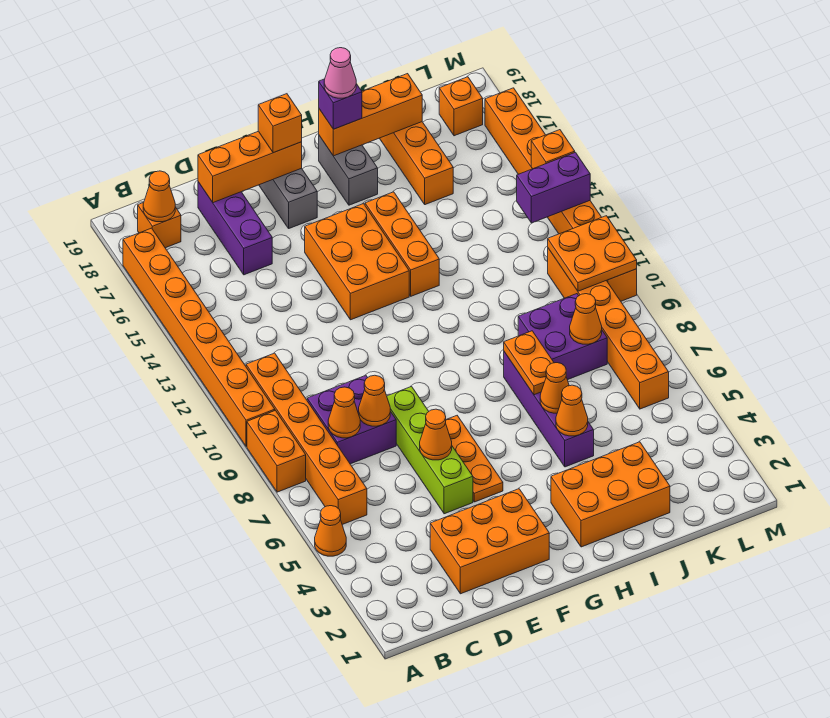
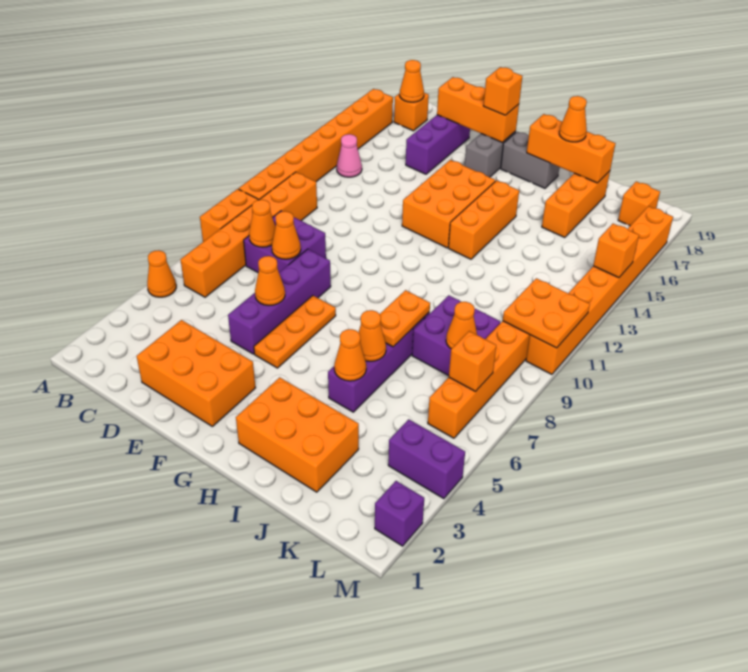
lime 1x4 brick [387,387,473,514] -> purple 1x4 brick [228,249,331,354]
grey 1x2 brick [319,136,378,205] -> grey 1x2 brick turned to [501,132,559,188]
purple 1x1 brick [319,79,362,129] -> purple 1x1 brick moved to [375,481,424,546]
pink 1x1 cone [324,48,356,98] -> pink 1x1 cone moved to [337,134,362,177]
none -> orange 1x1 cone [559,96,587,142]
none -> orange 1x1 brick [449,331,496,391]
purple 1x2 brick [517,152,590,223] -> purple 1x2 brick moved to [388,419,465,499]

